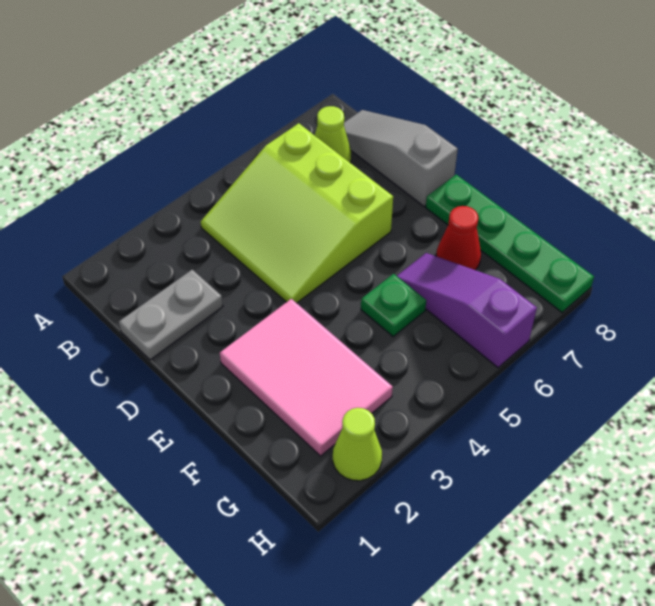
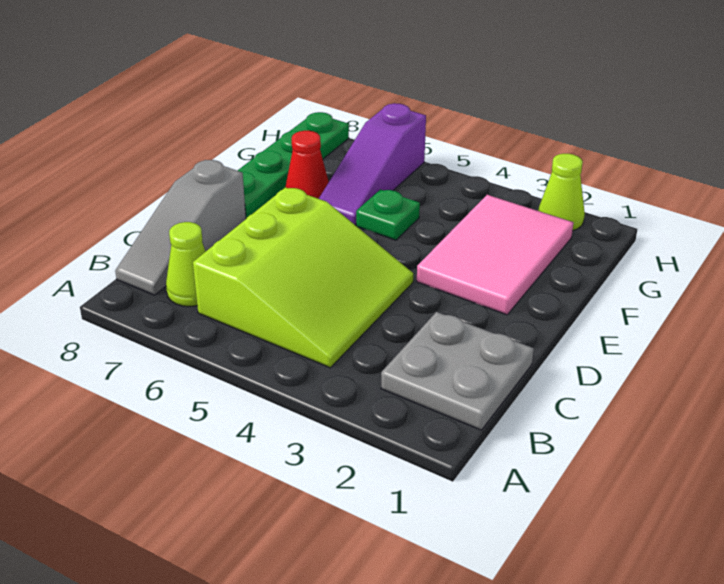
grey 1x2 plate [119,270,223,360] -> grey 2x2 plate [381,312,534,430]

